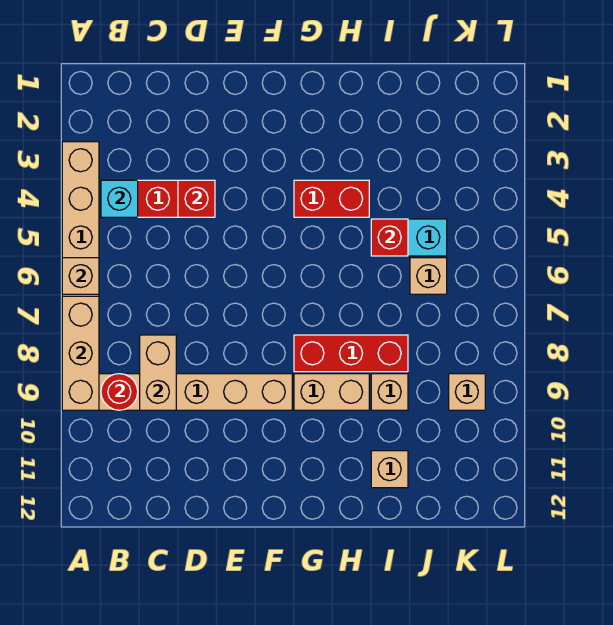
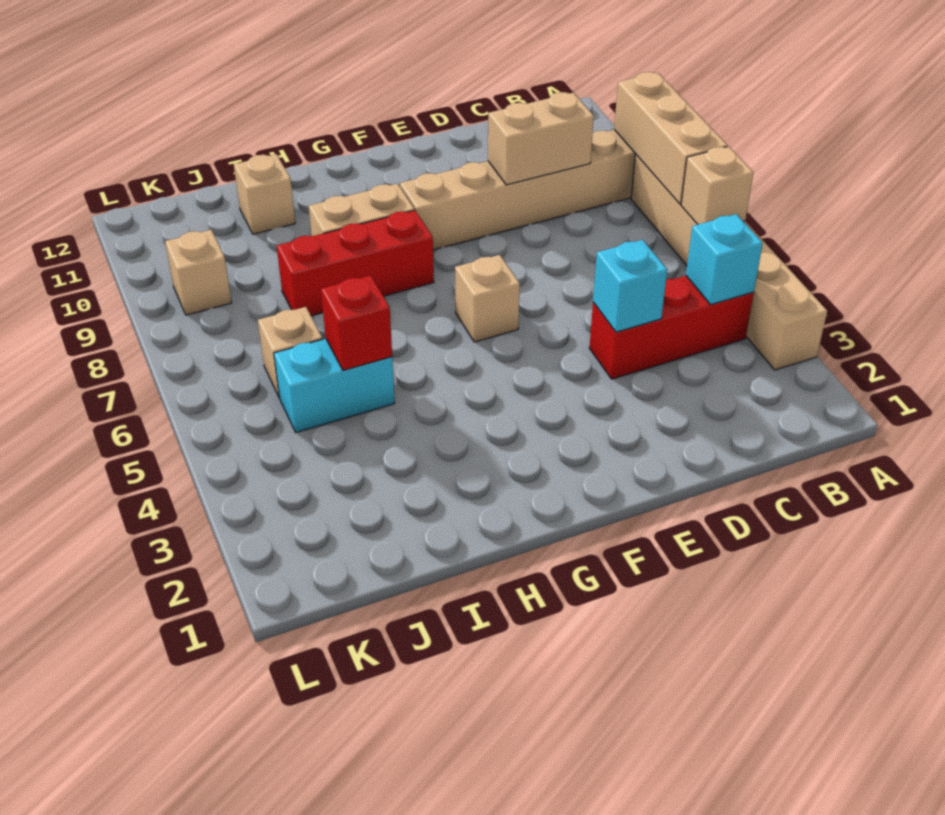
red 1x1 round brick [101,374,138,410] -> none
tan 1x2 brick [140,335,176,410] -> tan 1x2 brick turned to [488,92,594,185]
red 1x1 brick [178,180,215,217] -> cyan 1x1 brick [593,240,667,332]
red 1x2 brick [294,180,369,217] -> none
tan 1x1 brick [371,374,408,410] -> tan 1x1 brick moved to [455,255,520,342]

